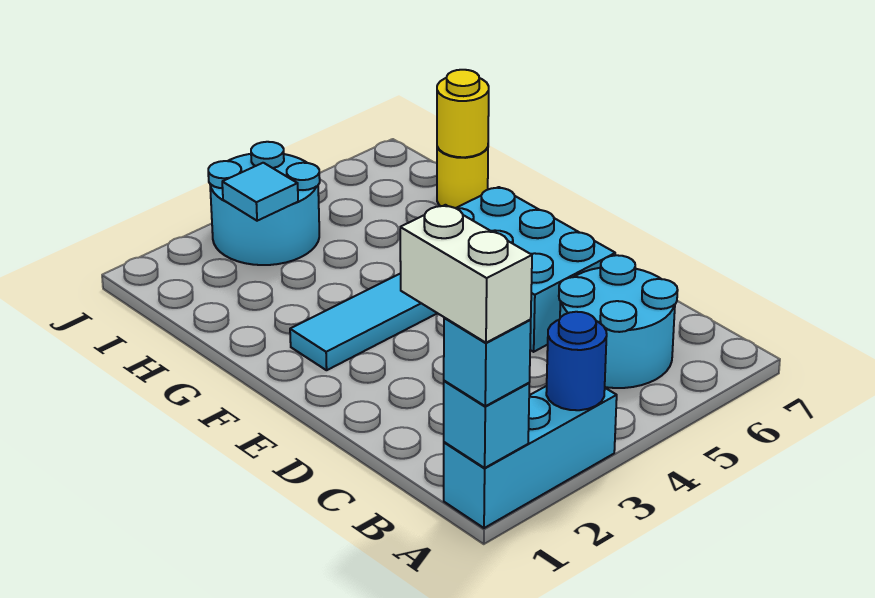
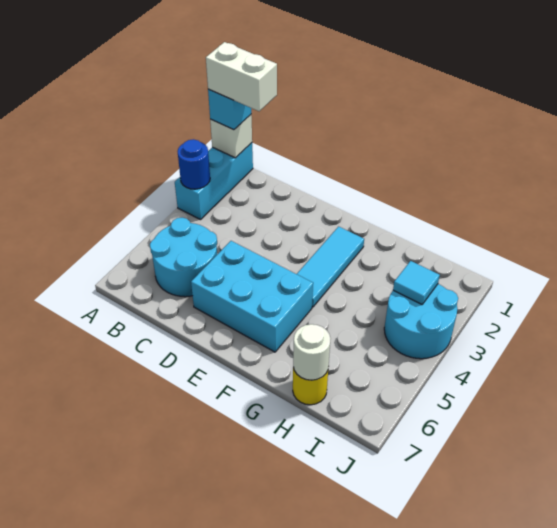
cyan 1x1 brick [444,381,529,468] -> white 1x1 brick [210,115,252,158]
yellow 1x1 round brick [437,70,489,157] -> white 1x1 round brick [293,324,331,380]

